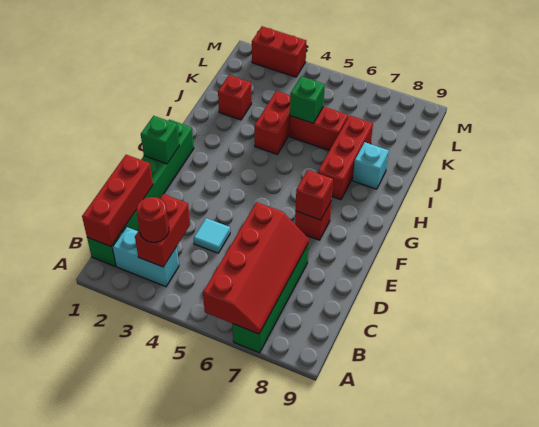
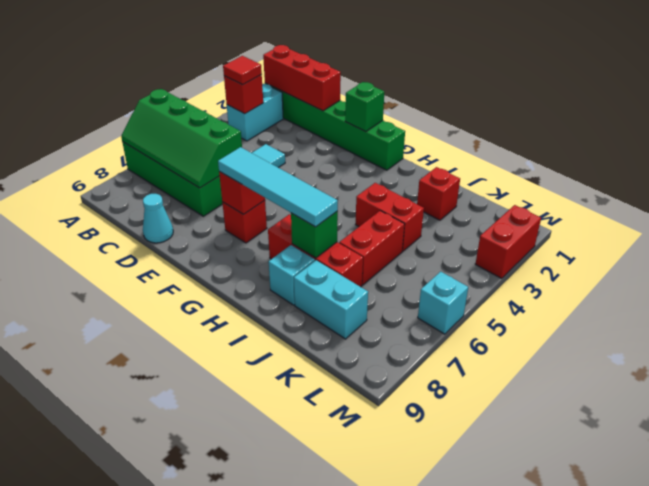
red 2x4 slope [203,202,309,334] -> green 2x4 slope [121,89,242,188]
red 1x2 brick [135,194,190,267] -> red 1x1 brick [224,75,263,114]
red 1x1 round brick [136,197,169,242] -> red 1x1 tile [223,56,262,85]
none -> cyan 1x1 cone [143,194,173,243]
none -> cyan 1x4 tile [218,147,338,227]
green 1x1 brick [290,76,325,123] -> green 1x1 brick moved to [291,211,338,258]
none -> cyan 1x2 brick [294,260,368,339]
none -> cyan 1x1 brick [418,271,468,334]

